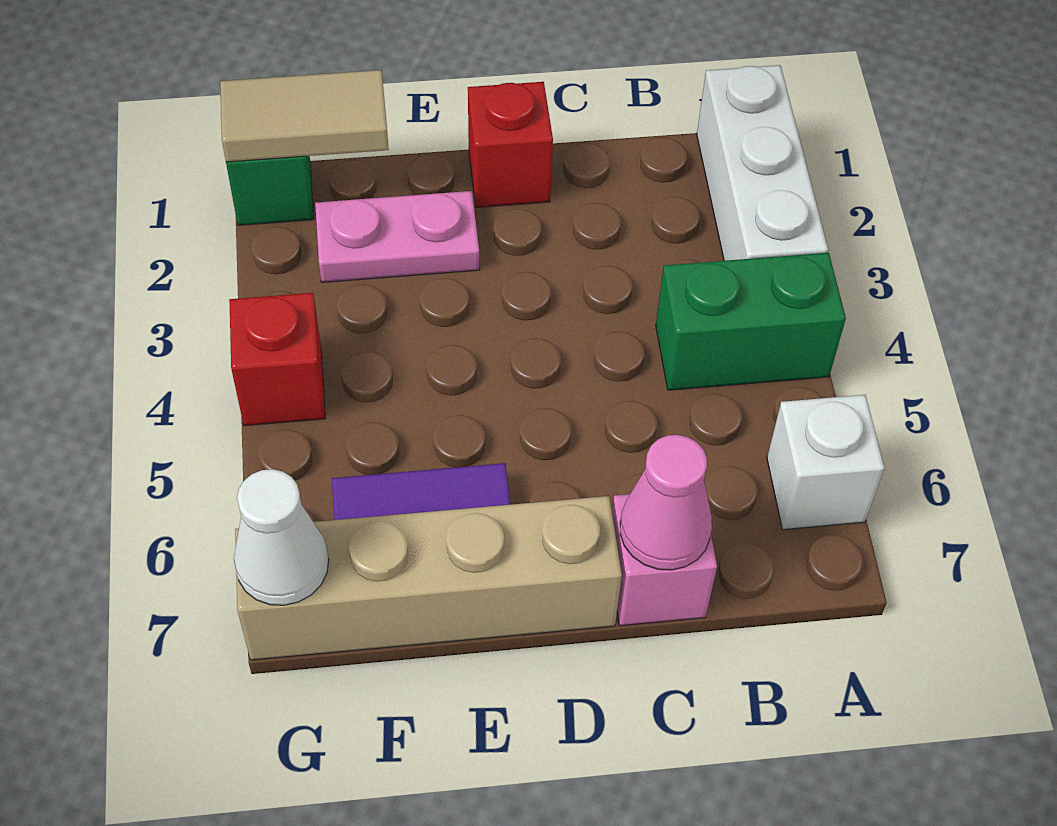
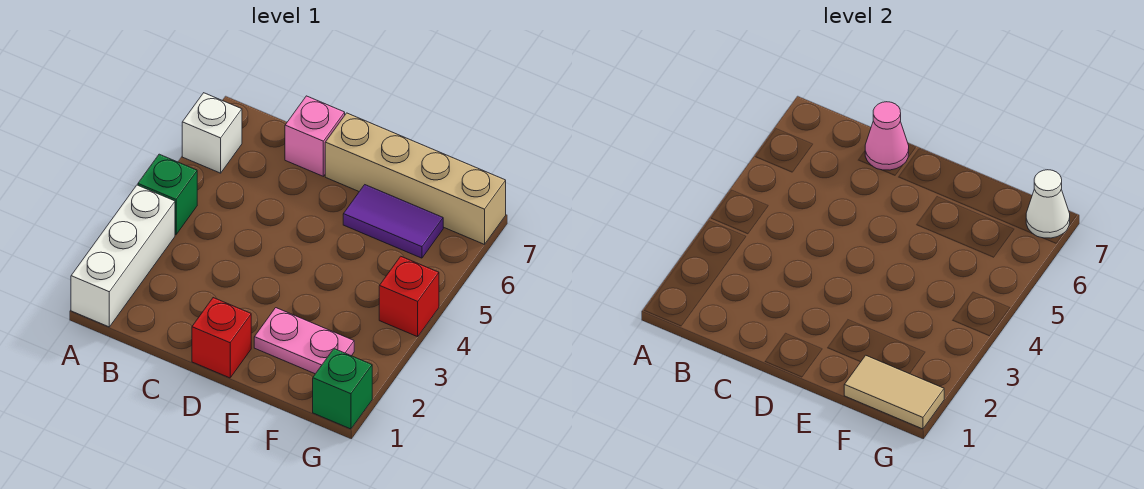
green 1x2 brick [656,253,846,390] -> green 1x1 brick [138,154,197,235]

